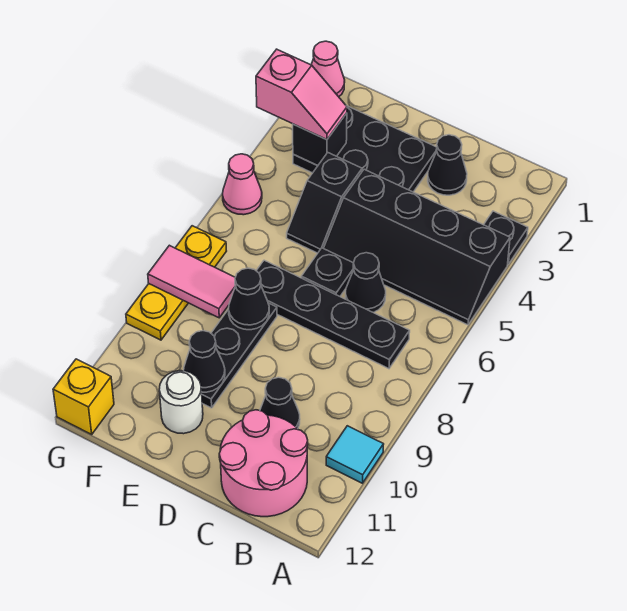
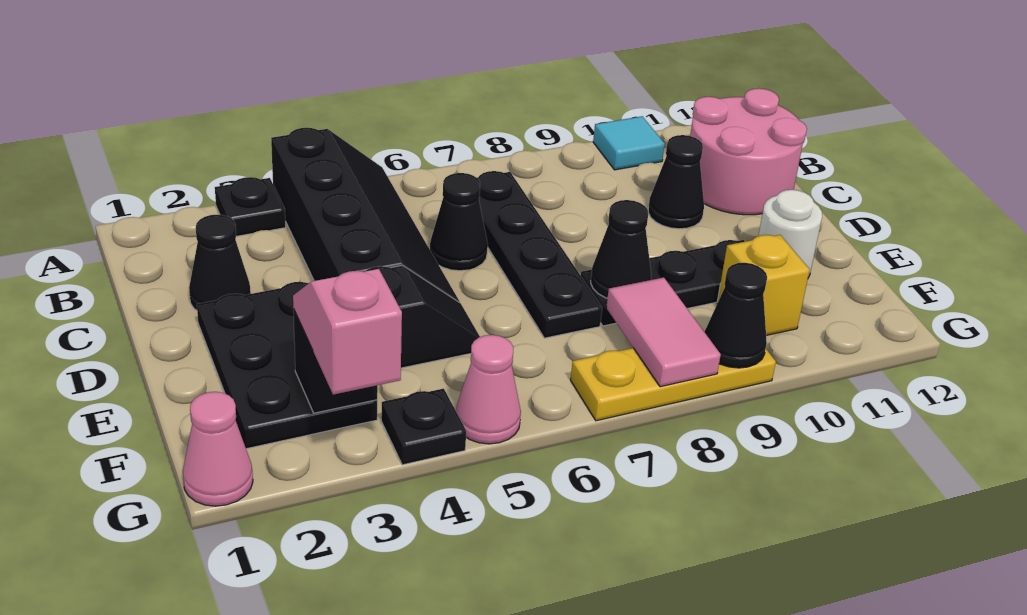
black 1x1 plate [301,248,354,296] -> black 1x1 plate moved to [381,389,466,465]
black 1x1 cone [184,331,225,392] -> black 1x1 cone moved to [705,263,767,368]
yellow 1x1 brick [53,359,114,434] -> yellow 1x1 brick moved to [717,235,810,335]

